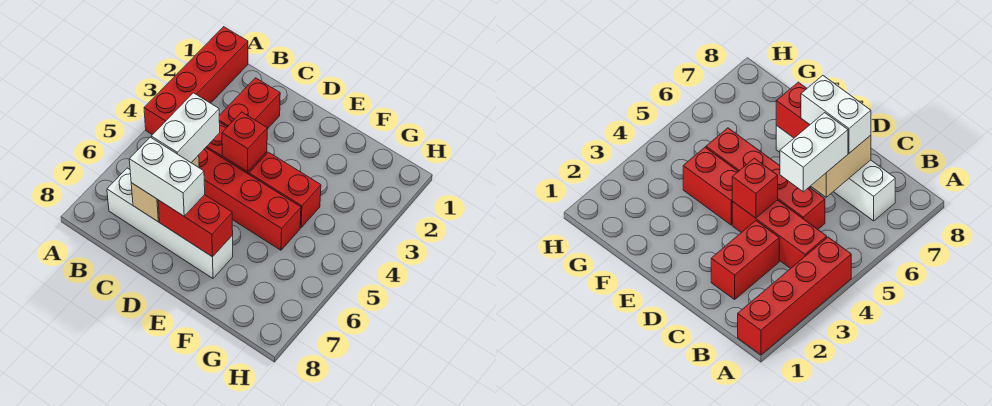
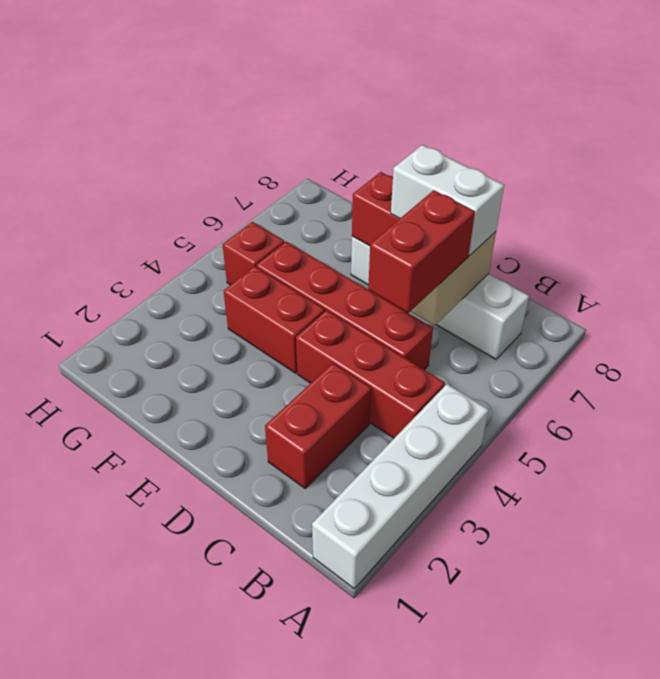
red 1x4 brick [144,27,248,135] -> white 1x4 brick [312,384,489,589]
white 1x2 brick [151,93,220,163] -> red 1x2 brick [368,190,475,313]
red 1x1 brick [222,112,267,172] -> red 1x1 brick moved to [222,222,284,285]

